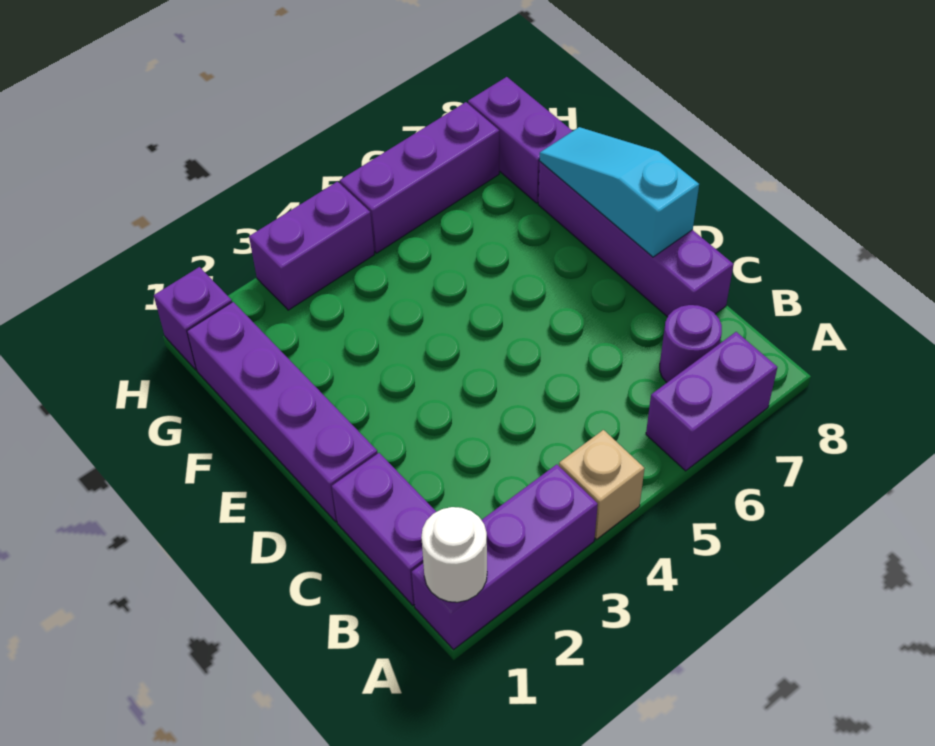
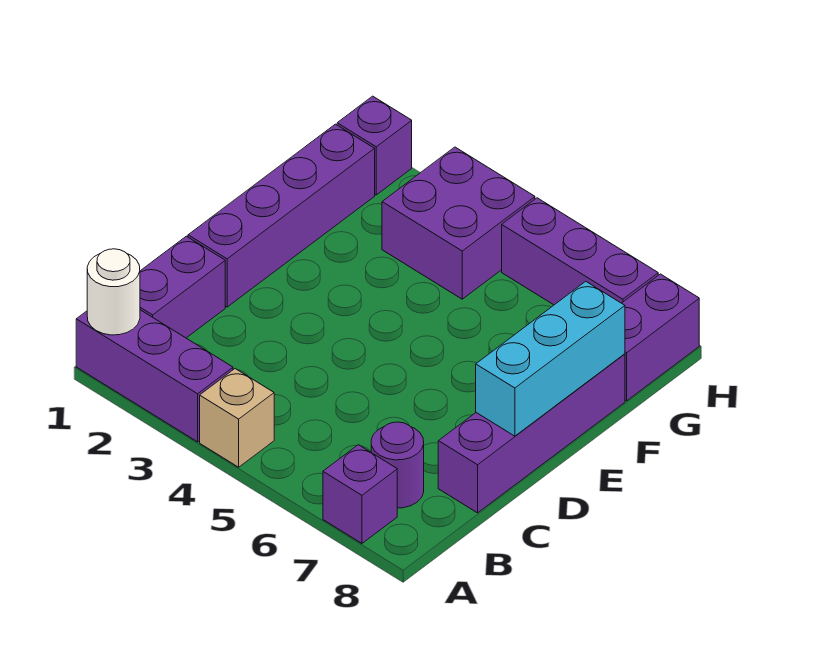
purple 1x2 brick [646,332,777,471] -> purple 1x1 brick [323,445,397,543]
cyan 1x3 slope [539,127,699,257] -> cyan 1x3 brick [476,281,625,436]
purple 1x2 brick [249,182,374,310] -> purple 2x2 brick [382,147,535,299]

